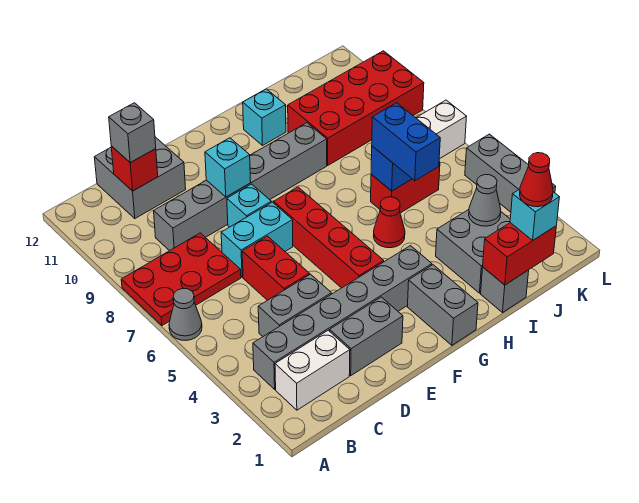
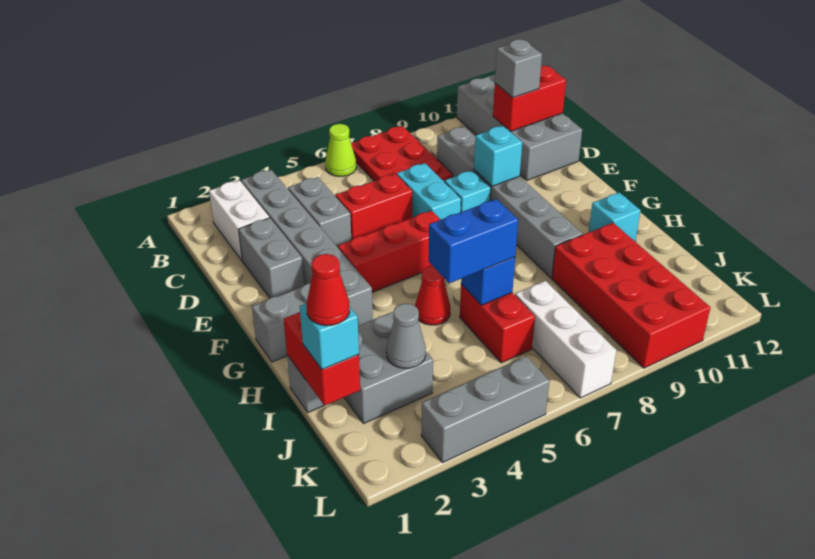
grey 1x1 cone [169,289,202,340] -> lime 1x1 cone [325,124,356,176]
grey 2x2 brick [94,137,186,218] -> grey 2x4 brick [457,74,582,180]
red 1x1 brick [111,146,158,191] -> red 1x2 brick [493,66,566,131]
red 1x4 brick [274,187,384,288] -> red 1x3 brick [338,211,441,292]

